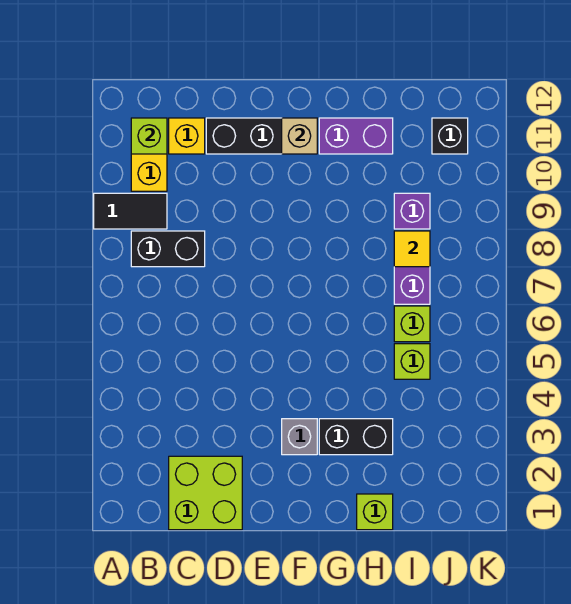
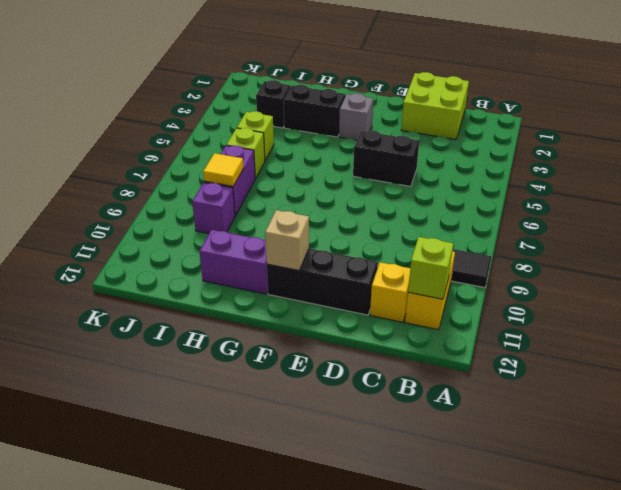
black 1x2 brick [131,231,205,267] -> black 1x2 brick moved to [353,131,419,186]
lime 1x1 brick [357,494,393,530] -> none
black 1x1 brick [432,118,468,154] -> black 1x1 brick moved to [256,80,290,128]

